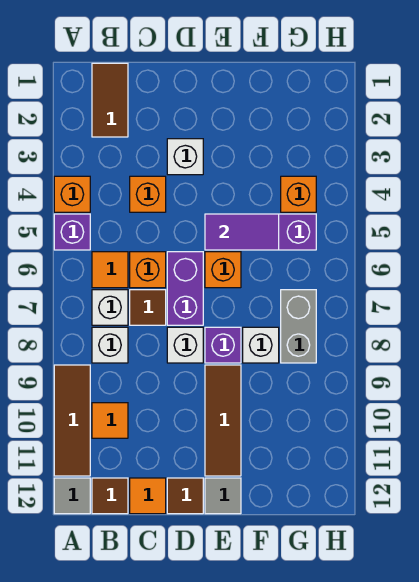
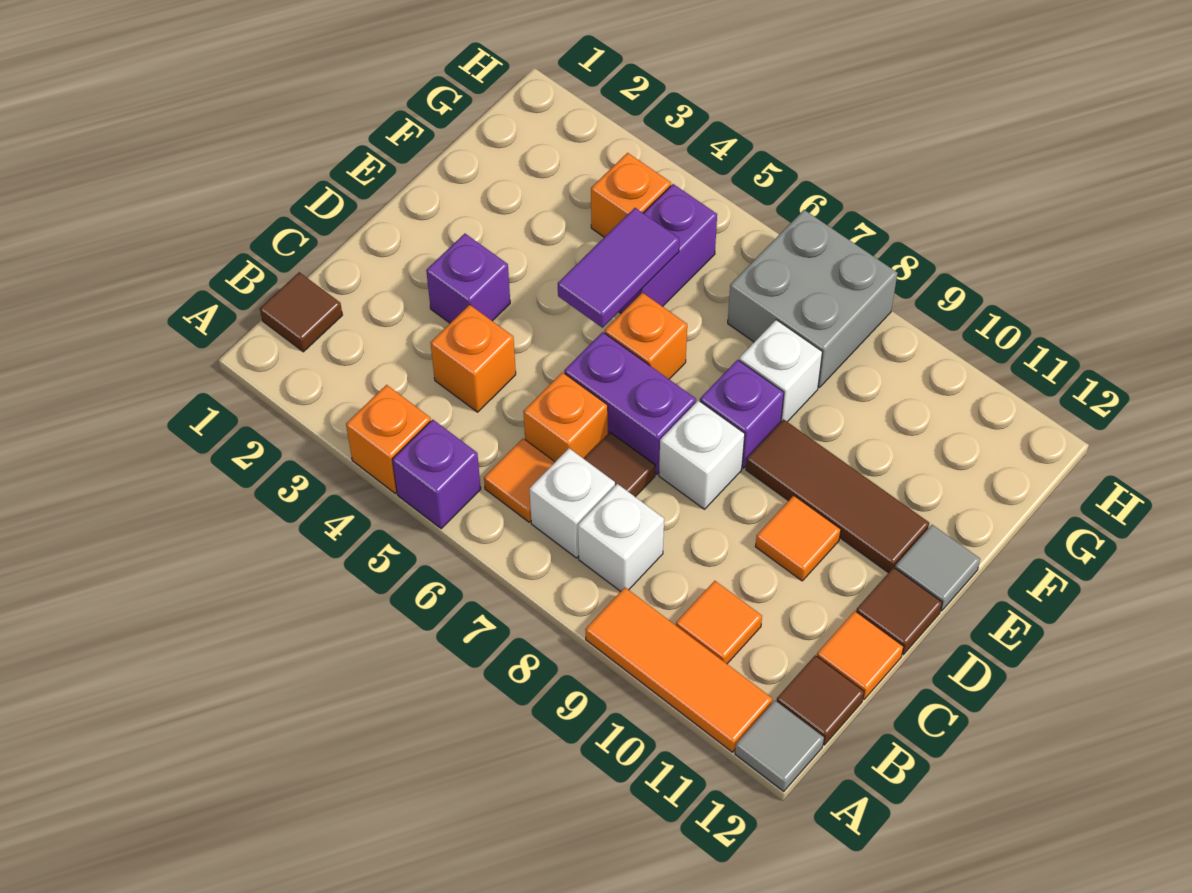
brown 1x3 tile [54,365,90,476] -> orange 1x3 tile [585,588,772,752]
brown 1x2 tile [92,63,128,137] -> brown 1x1 tile [260,272,342,352]
white 1x1 brick [167,139,203,175] -> purple 1x1 brick [426,234,510,323]
none -> orange 1x1 tile [755,496,841,581]
grey 1x2 brick [281,290,316,363] -> grey 2x2 brick [728,210,897,387]

